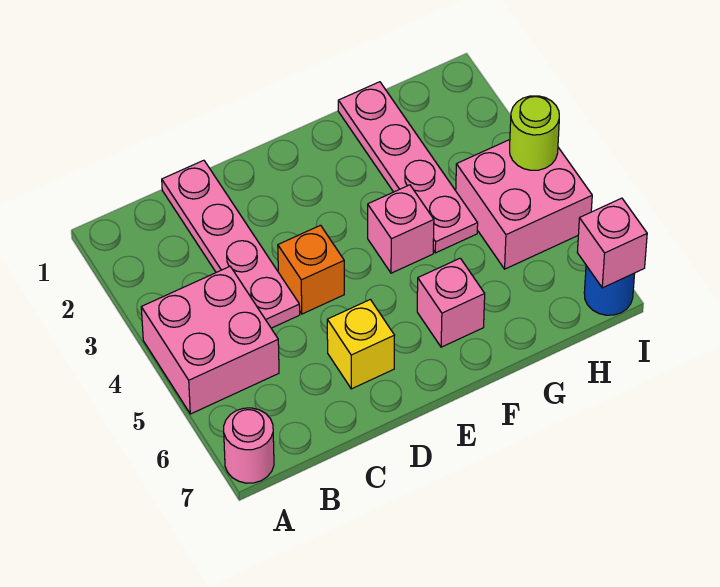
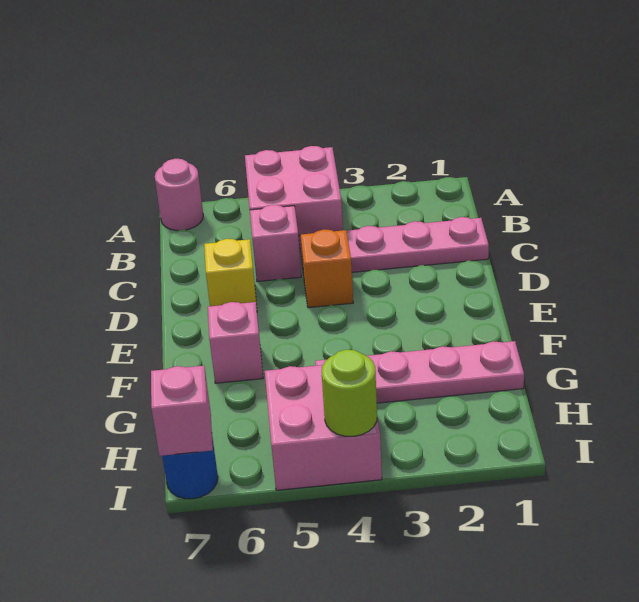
pink 1x1 brick [368,185,434,273] -> pink 1x1 brick moved to [250,205,301,281]

